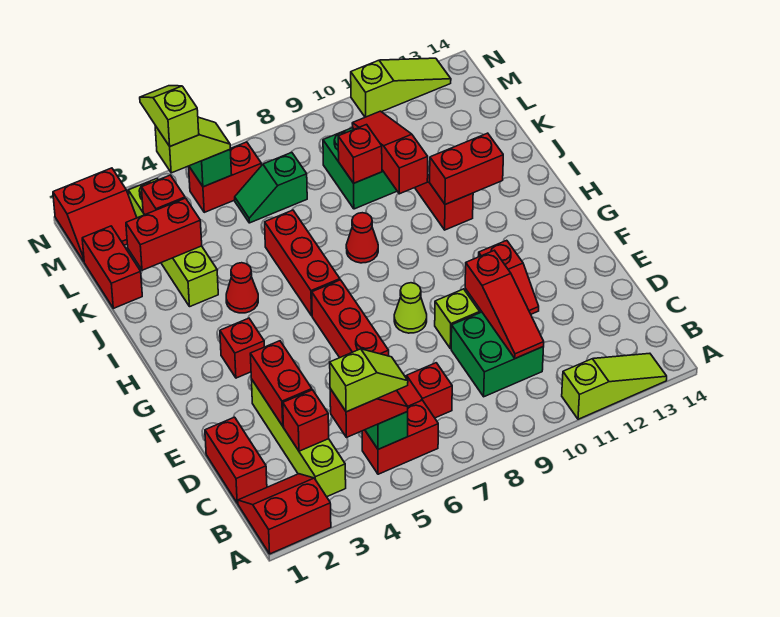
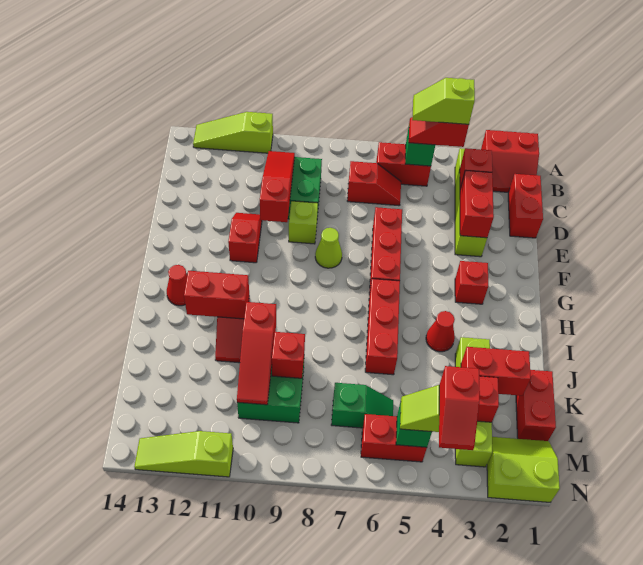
red 1x1 cone [346,213,378,263] -> red 1x1 cone moved to [167,265,187,306]
red 2x2 slope [53,168,137,261] -> lime 2x2 slope [487,437,560,502]
lime 1x2 slope [140,86,199,146] -> red 1x2 slope [439,366,480,450]

